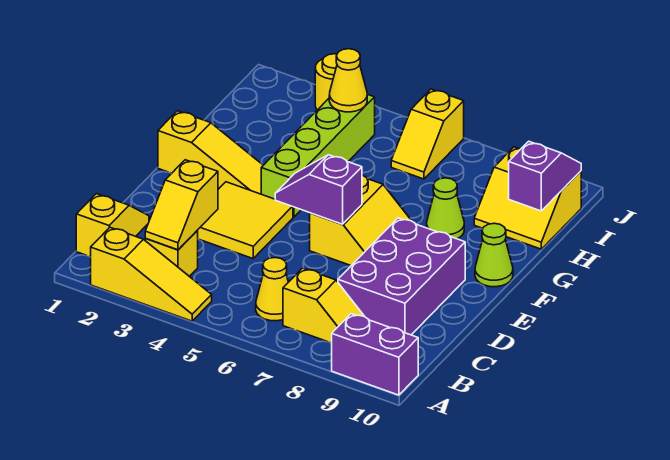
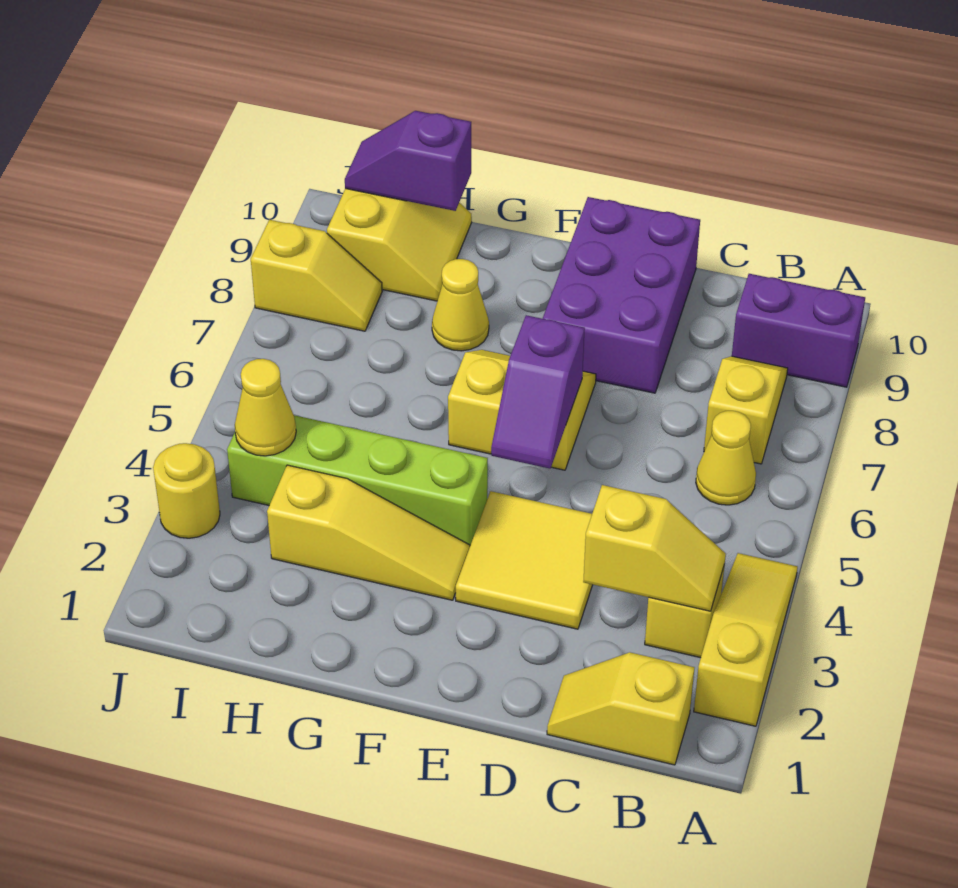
purple 1x2 brick [332,314,418,395] -> purple 1x2 brick turned to [732,274,865,387]
purple 2x3 brick [338,218,465,335] -> purple 2x3 brick turned to [543,197,700,393]
yellow 1x3 slope [158,111,263,194] -> yellow 1x3 slope turned to [267,465,470,600]
lime 1x1 cone [475,223,513,287] -> none
lime 1x1 cone [427,178,464,239] -> yellow 1x1 cone [432,259,489,351]
yellow 1x2 slope [391,89,464,179] -> yellow 1x2 slope moved to [251,220,382,331]

